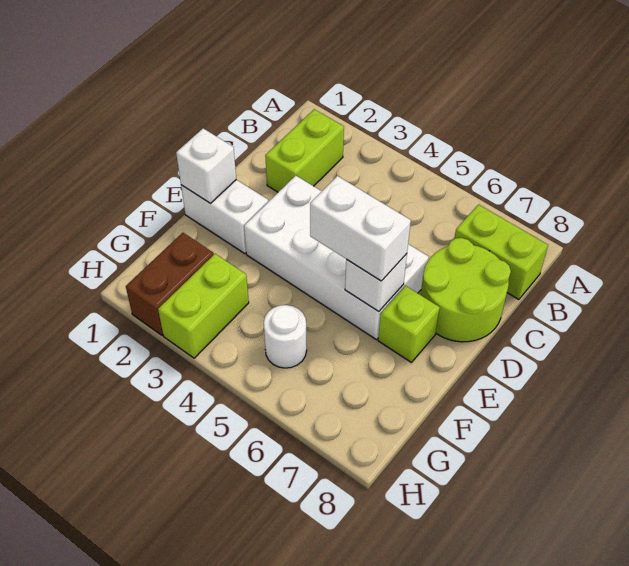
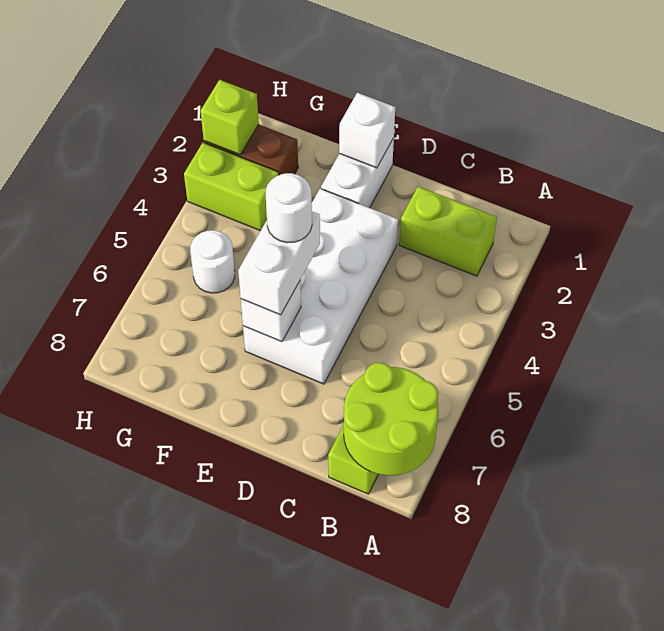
lime 2x2 round brick [421,238,511,342] -> lime 2x2 round brick moved to [344,363,438,476]
none -> white 1x1 round brick [266,173,312,243]
lime 1x1 brick [378,286,440,363] -> lime 1x1 brick moved to [201,80,259,155]

